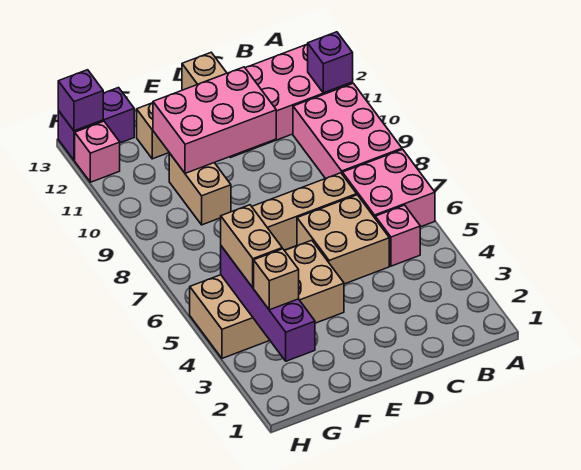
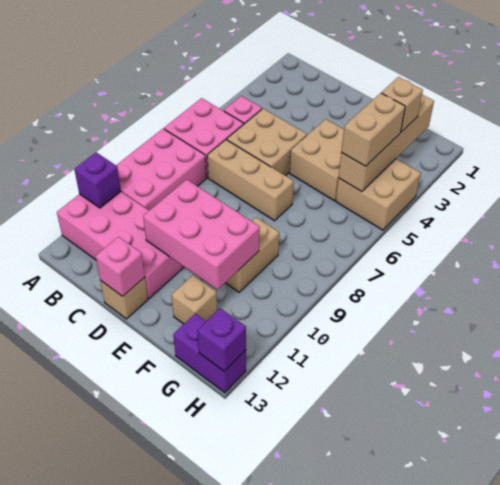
purple 1x4 brick [221,246,315,361] -> tan 1x4 brick [339,94,434,192]
pink 1x1 brick [75,121,120,182] -> pink 1x1 brick moved to [96,237,145,296]

